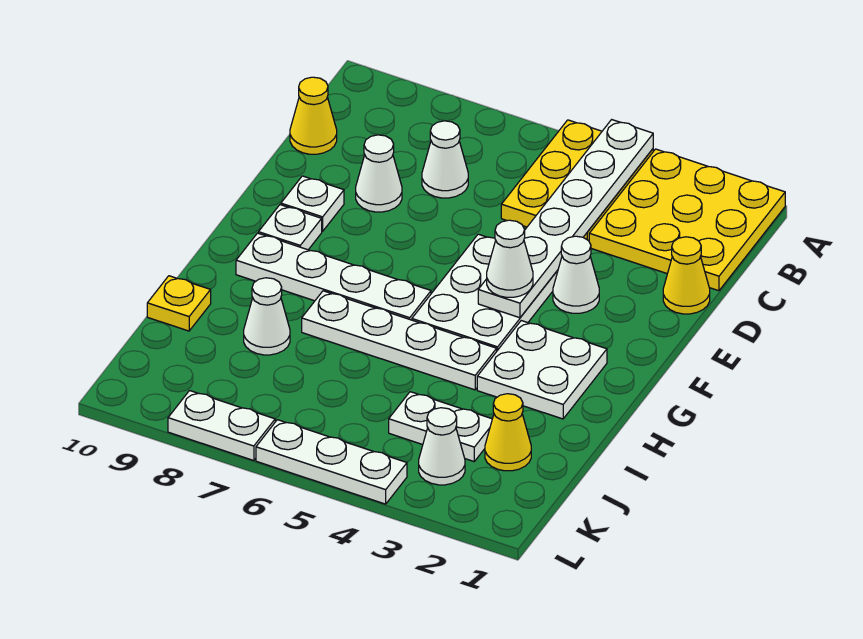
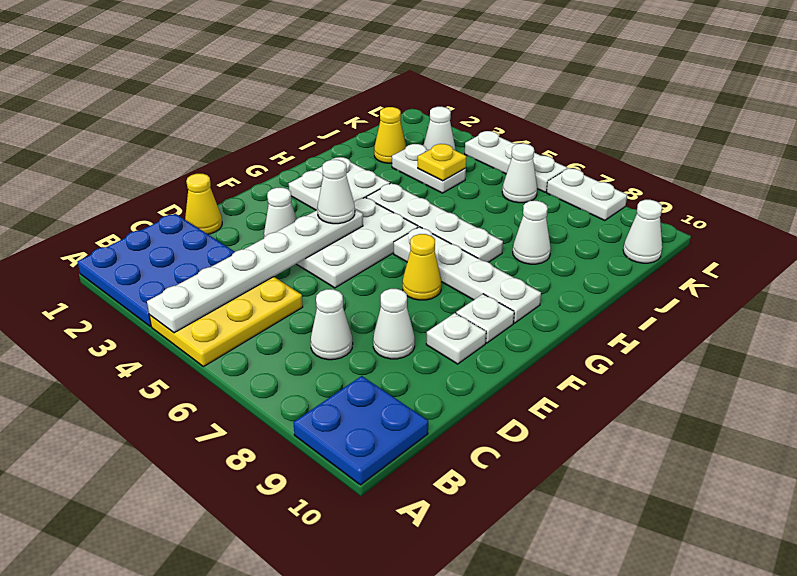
yellow 3x3 plate [589,149,785,291] -> blue 3x3 plate [78,214,235,327]
none -> blue 2x2 plate [293,376,428,485]
yellow 1x1 cone [290,77,337,154] -> yellow 1x1 cone moved to [403,234,442,300]
yellow 1x1 plate [147,276,211,331] -> yellow 1x1 plate moved to [418,144,466,181]
none -> white 1x1 cone [502,144,537,203]
none -> white 1x1 cone [623,200,662,263]

